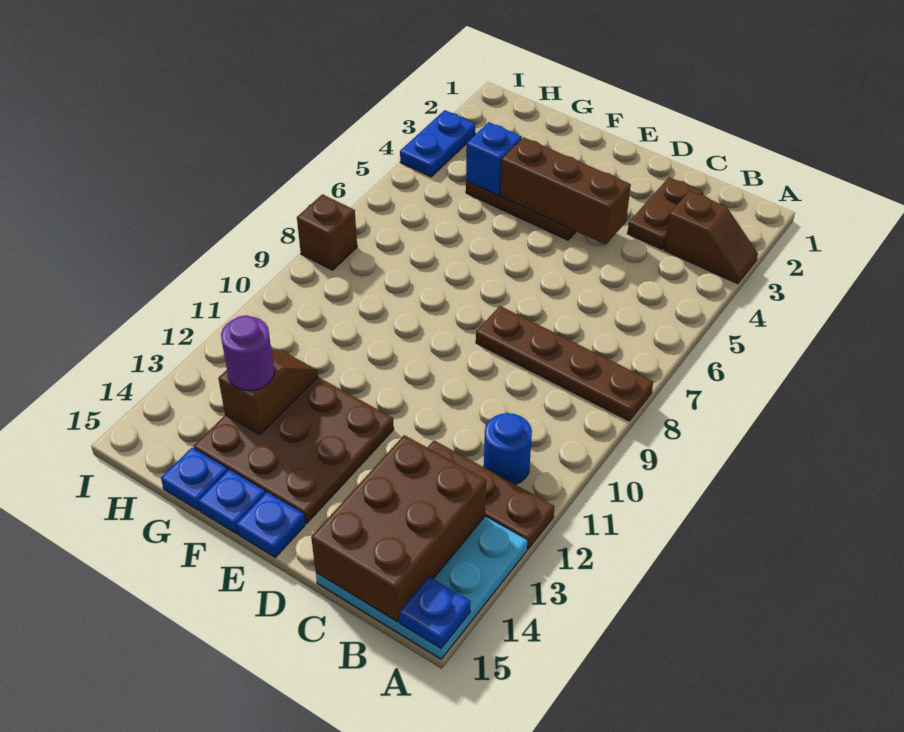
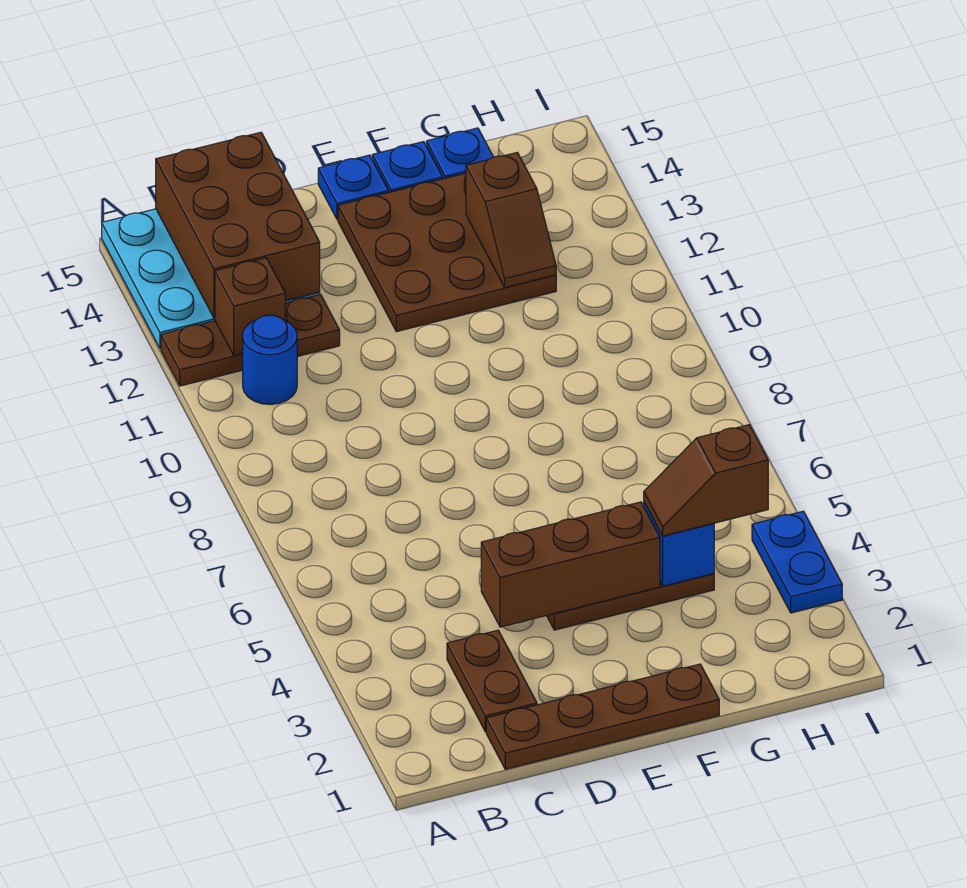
brown 1x2 slope [664,191,758,284] -> brown 1x2 slope moved to [644,425,768,536]
brown 1x4 plate [476,306,653,421] -> brown 1x4 plate moved to [486,664,719,769]
blue 1x1 plate [399,577,470,648] -> none
purple 1x1 round brick [221,315,274,391] -> none
brown 1x1 brick [297,194,357,270] -> brown 1x1 brick moved to [215,258,285,356]

